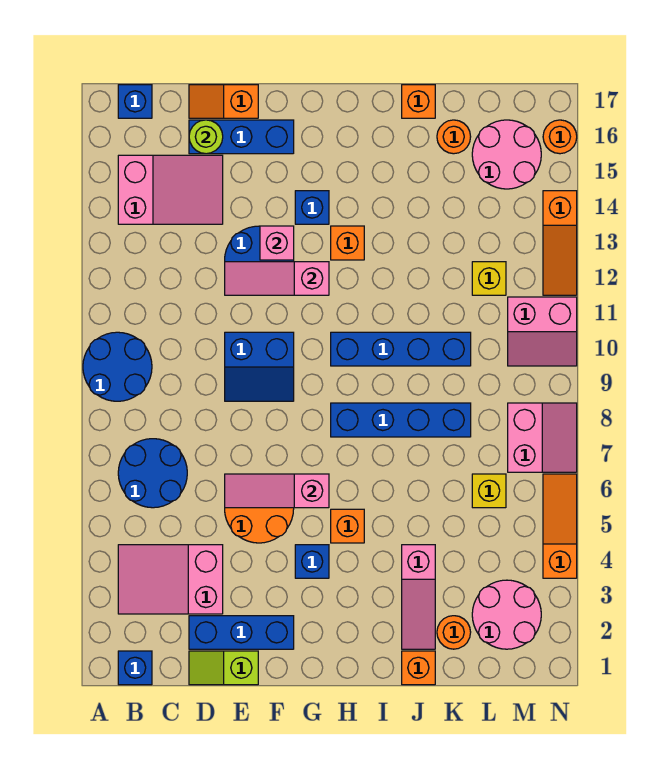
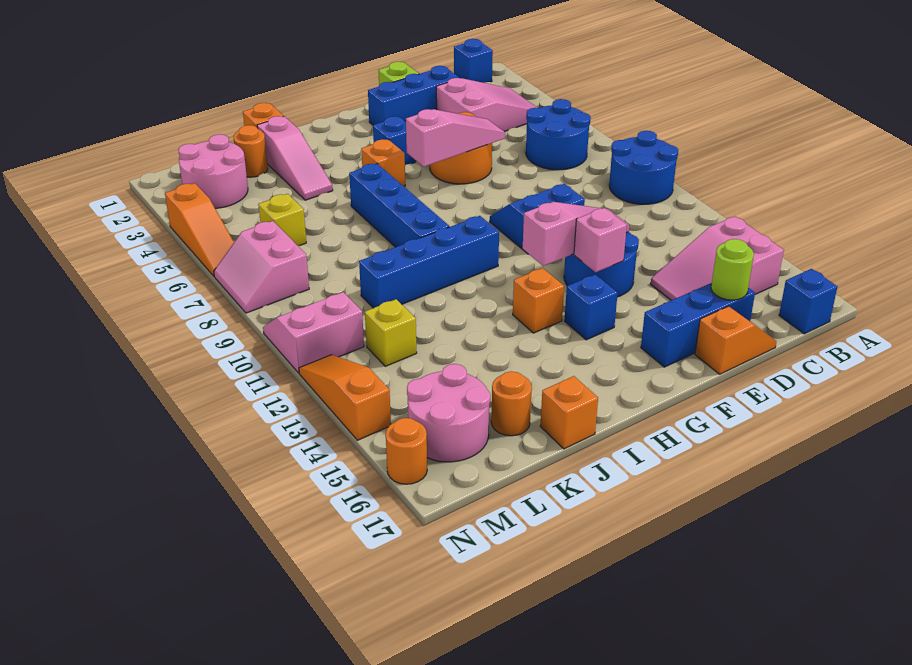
blue 1x4 brick [331,403,471,437] -> blue 1x4 brick turned to [349,163,449,247]
pink 1x3 slope [402,545,435,649] -> pink 1x3 slope turned to [257,116,333,200]

